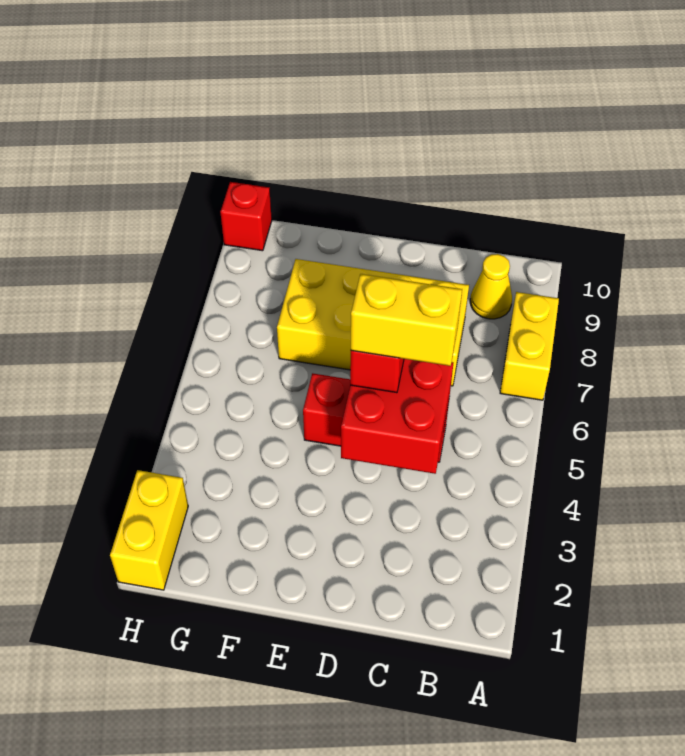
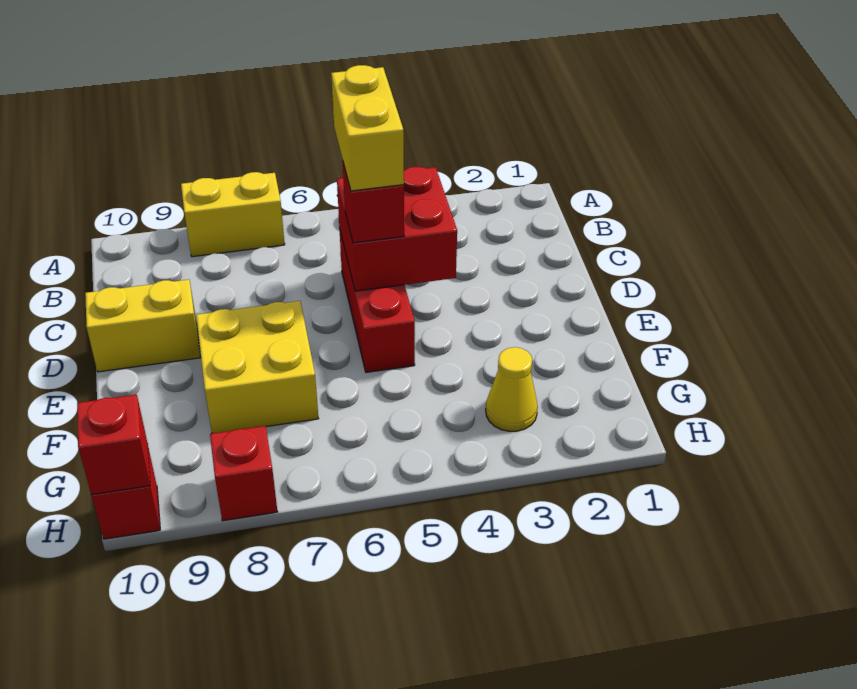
yellow 1x1 cone [470,254,512,319] -> yellow 1x1 cone moved to [486,347,538,431]
yellow 2x4 brick [277,259,469,386] -> yellow 2x2 brick [196,301,319,434]
yellow 1x2 brick [110,470,188,590] -> yellow 1x2 brick moved to [85,280,201,372]
none -> red 1x1 brick [210,426,277,521]
none -> red 1x1 brick [77,395,150,495]

